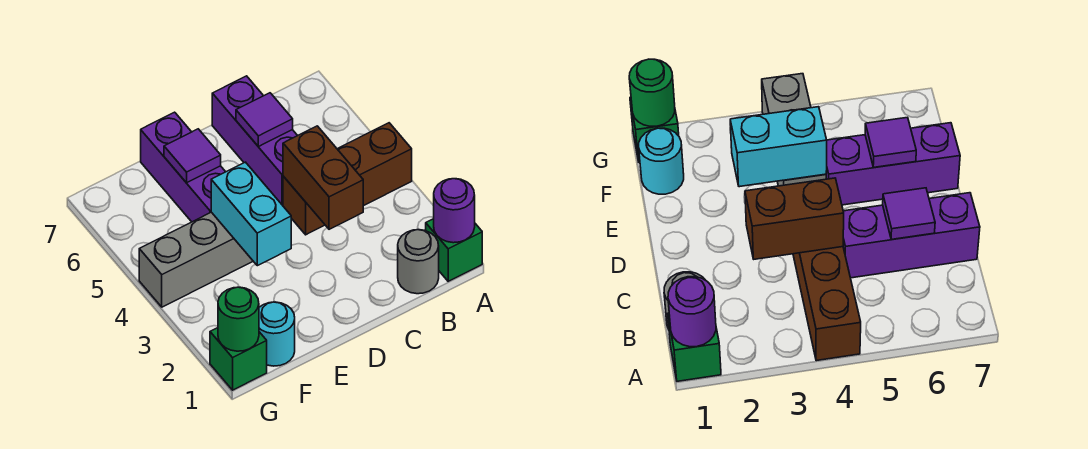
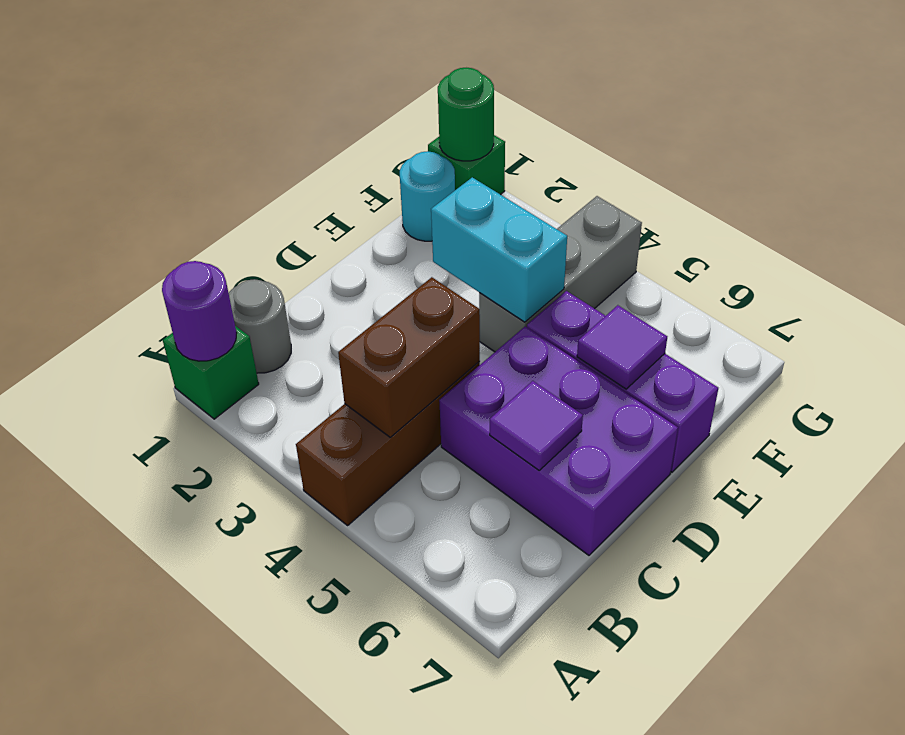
brown 1x2 brick [283,126,363,229] -> brown 1x2 brick turned to [338,277,480,438]
purple 1x3 brick [212,76,298,205] -> purple 2x3 brick [439,326,678,555]

